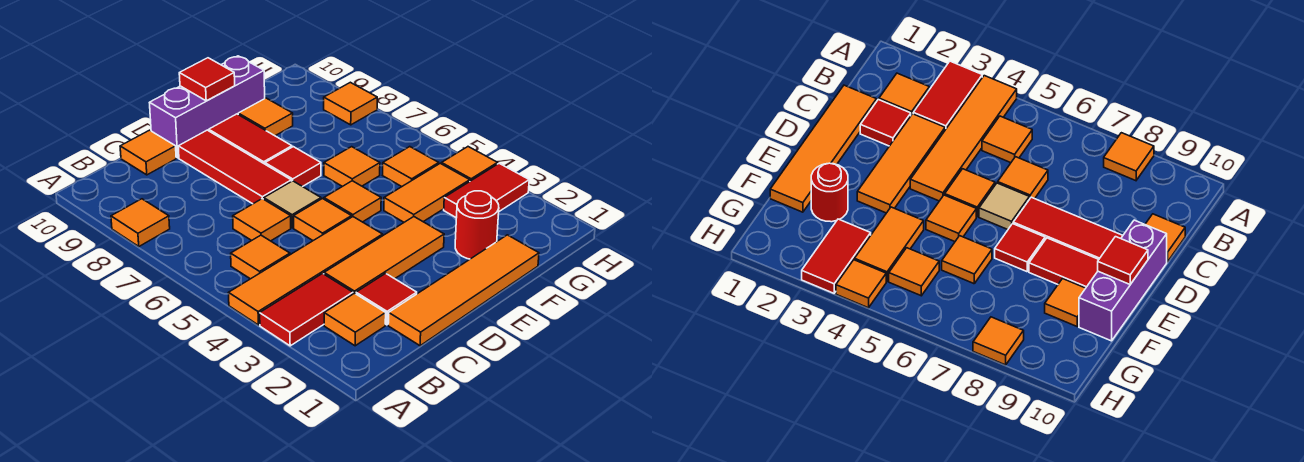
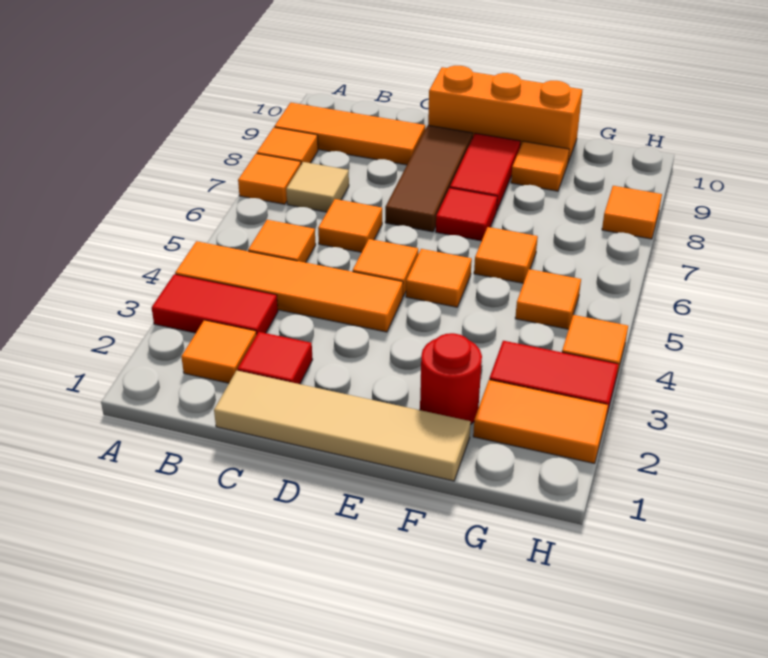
orange 1x4 tile [388,235,539,346] -> tan 1x4 tile [214,371,471,481]
orange 1x3 tile [324,217,444,294] -> orange 1x3 tile moved to [274,103,425,165]
orange 1x1 tile [120,130,176,175] -> orange 1x1 tile moved to [238,153,301,204]
tan 1x1 tile [264,181,321,228] -> tan 1x1 tile moved to [286,162,349,212]
red 1x3 tile [178,130,291,204] -> brown 1x3 tile [385,125,473,232]
purple 1x3 brick [149,56,265,158] -> orange 1x3 brick [428,66,582,162]
red 1x1 tile [179,58,235,101] -> none
orange 1x2 tile [384,163,470,222] -> orange 1x2 tile moved to [473,380,608,463]

